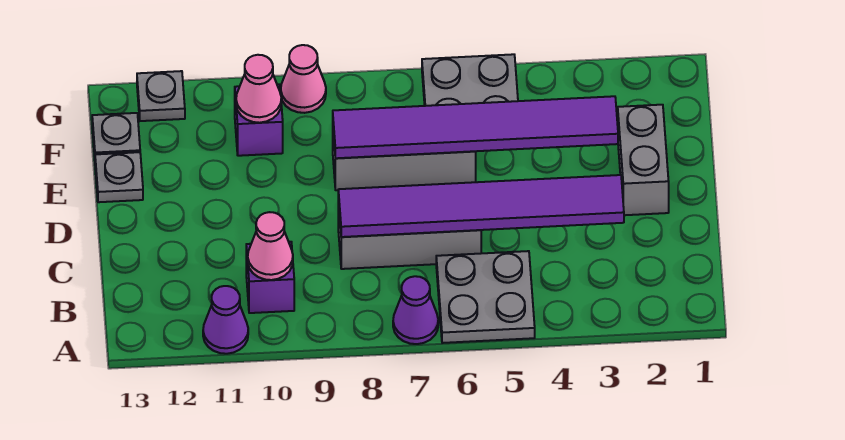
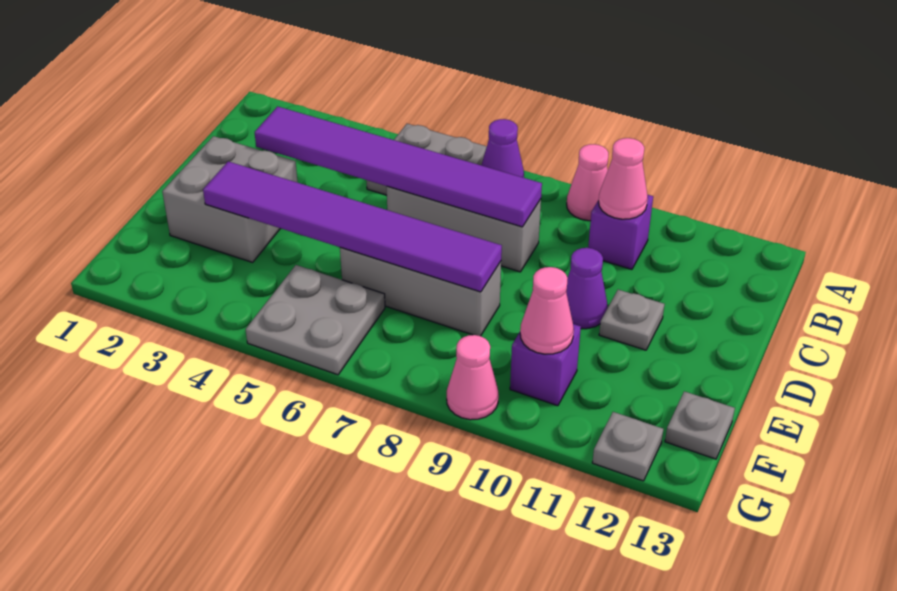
none -> pink 1x1 cone [567,144,608,221]
purple 1x1 cone [203,286,248,354] -> purple 1x1 cone moved to [566,248,608,329]
grey 1x2 brick [618,105,669,215] -> grey 2x2 brick [162,136,298,262]
grey 1x1 plate [95,152,143,202] -> grey 1x1 plate moved to [599,290,664,350]

